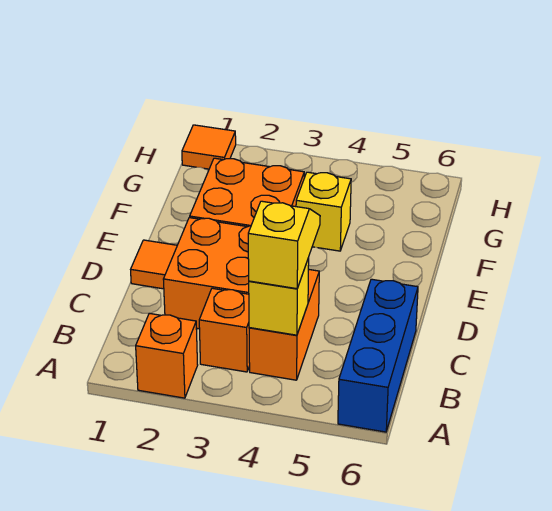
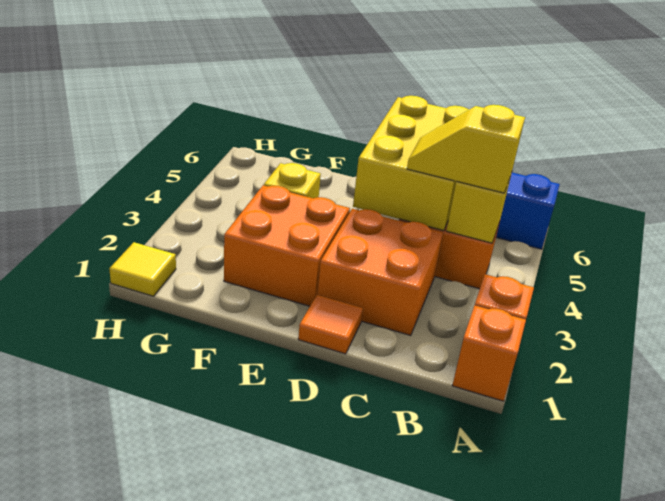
orange 1x1 brick [199,288,250,372] -> orange 1x1 brick moved to [452,305,526,401]
none -> yellow 2x3 brick [353,96,469,231]
orange 1x1 tile [182,125,236,169] -> yellow 1x1 tile [109,242,176,296]

